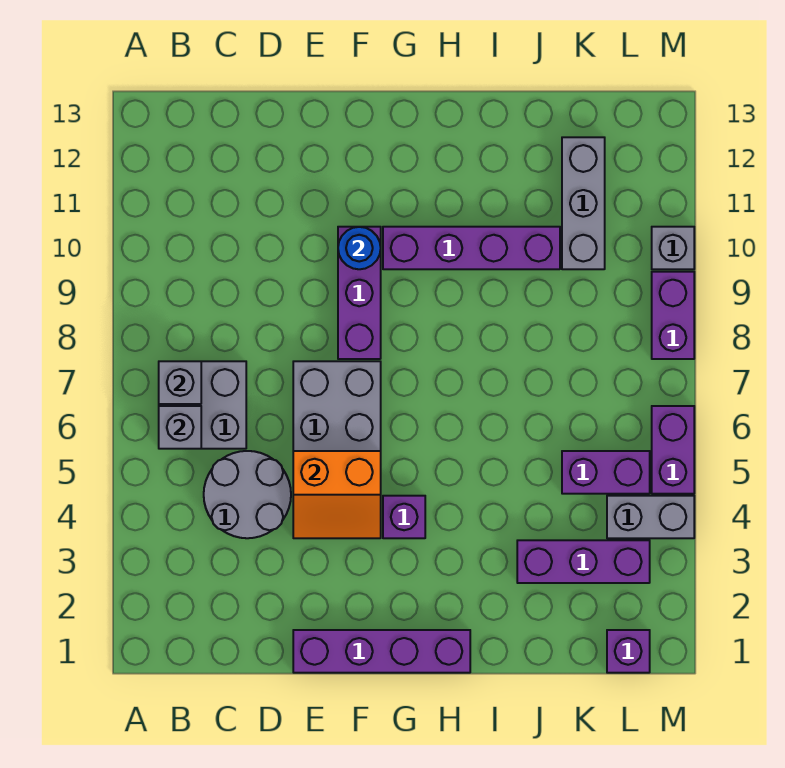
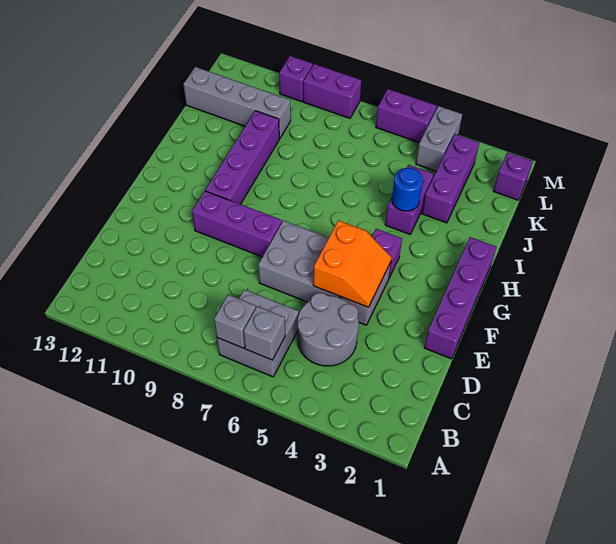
blue 1x1 round brick [338,227,381,269] -> blue 1x1 round brick moved to [392,168,423,211]
purple 1x2 brick [562,451,650,494] -> purple 1x2 brick moved to [385,165,433,234]
grey 1x3 brick [562,137,605,269] -> grey 1x4 brick [183,67,291,139]
grey 1x1 brick [652,227,694,269] -> purple 1x1 brick [279,56,313,102]

